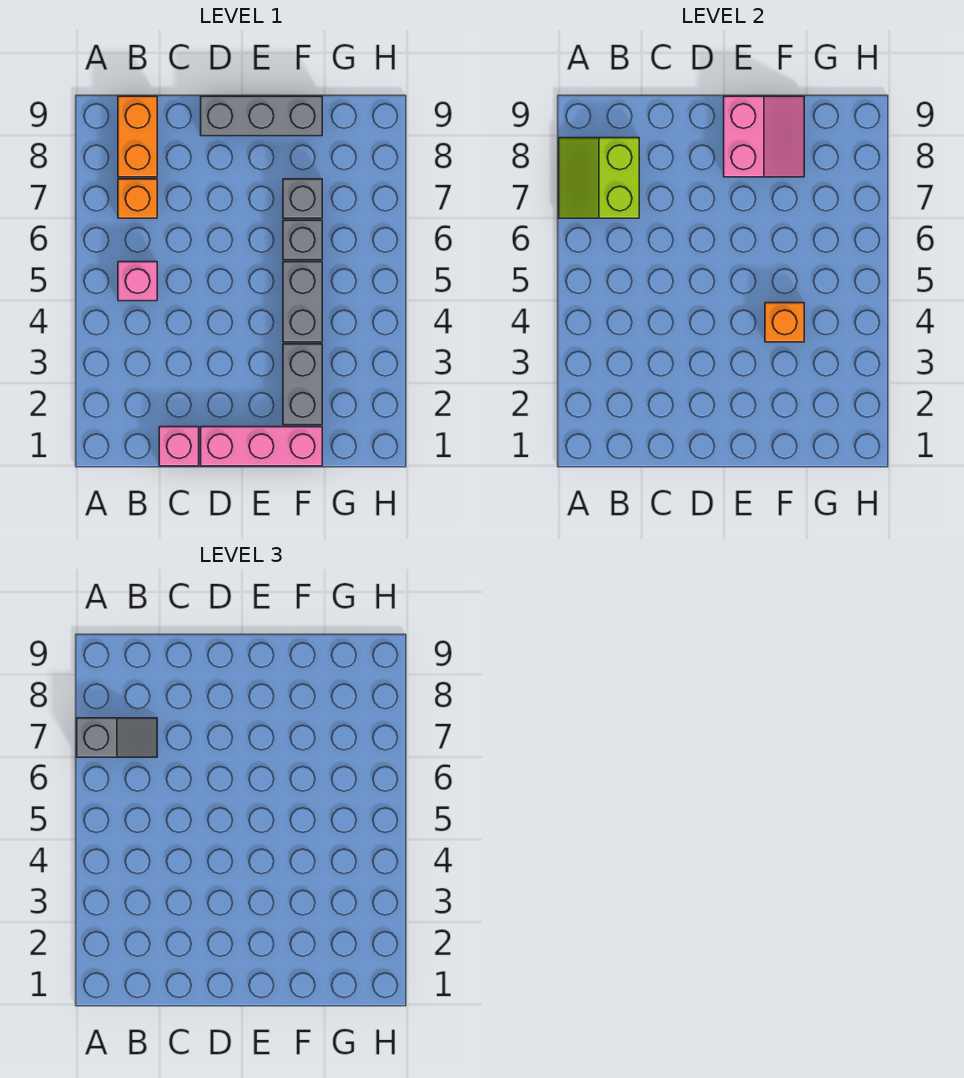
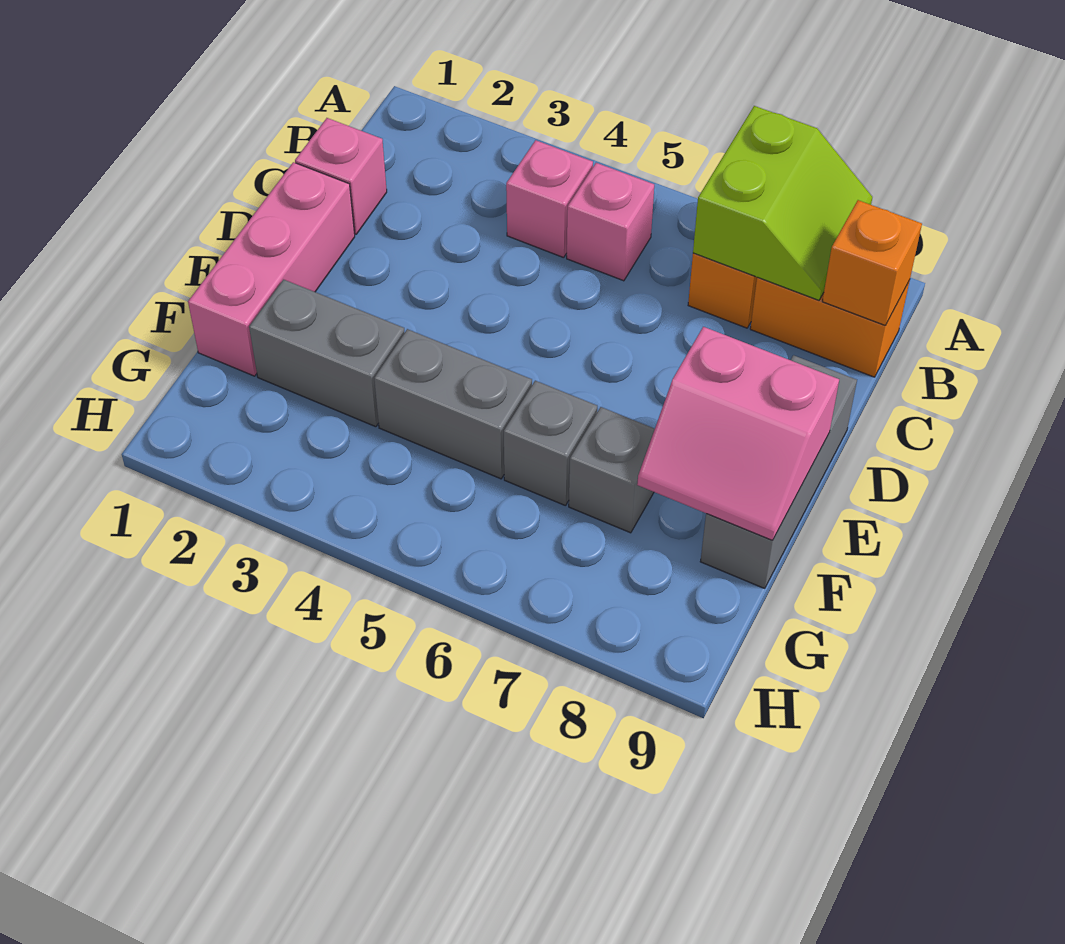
lime 2x2 slope [559,138,639,218] -> lime 2x2 slope turned to [693,106,872,300]
grey 1x2 slope [77,718,157,757] -> none
none -> pink 1x1 brick [506,140,593,258]
orange 1x1 brick [765,303,804,342] -> orange 1x1 brick moved to [822,200,922,325]

